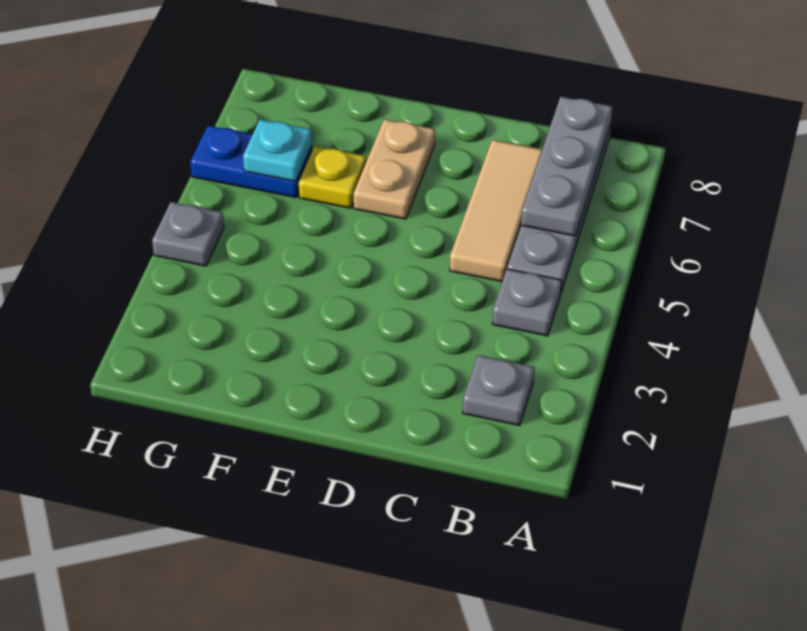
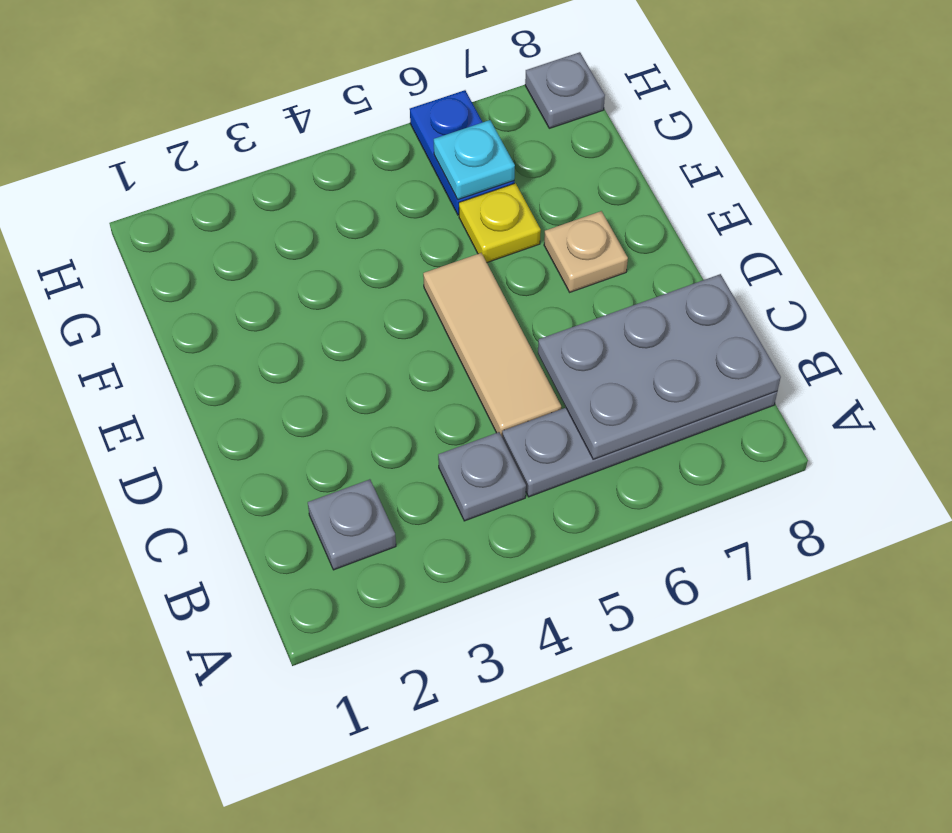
grey 1x3 plate [521,97,613,236] -> grey 2x3 plate [538,274,781,459]
tan 1x3 tile [450,140,542,282] -> tan 1x3 tile turned to [423,253,561,436]
tan 1x2 plate [354,119,435,219] -> tan 1x1 plate [544,211,628,292]
grey 1x1 plate [152,202,224,266] -> grey 1x1 plate moved to [525,52,605,128]

